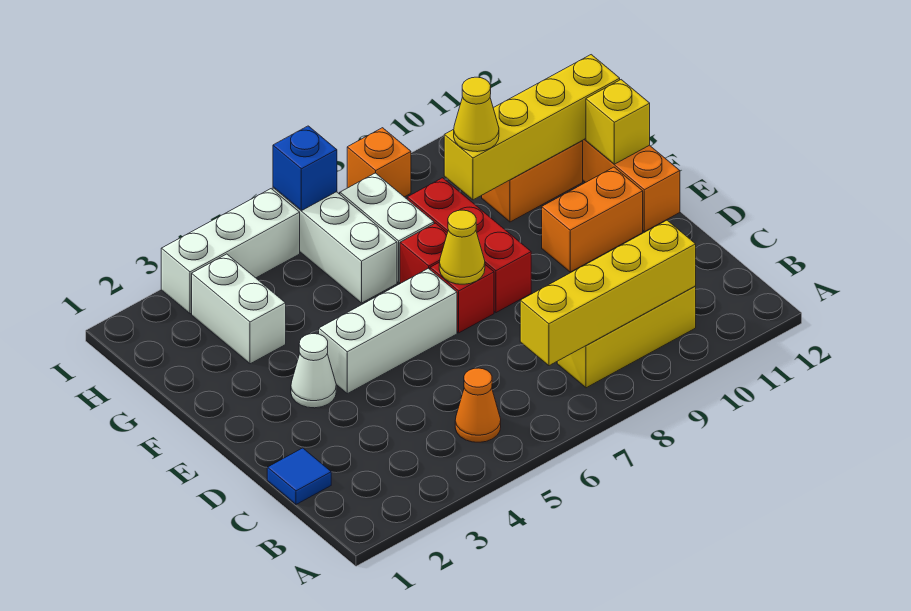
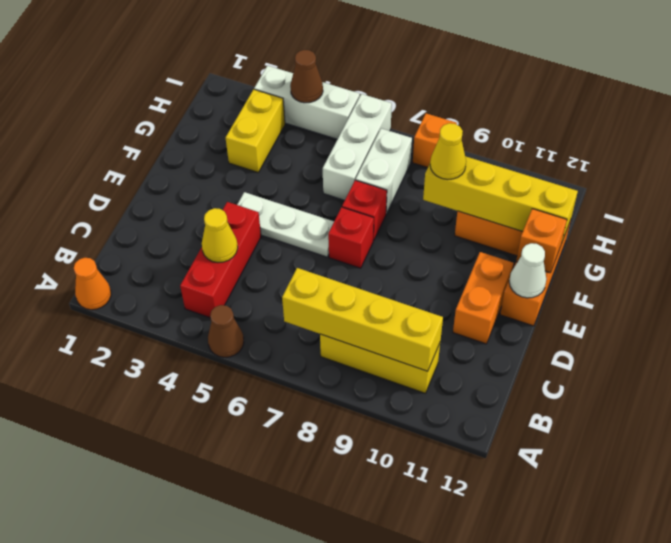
none -> brown 1x1 cone [208,305,244,357]
orange 1x1 cone [455,368,501,442] -> orange 1x1 cone moved to [74,258,111,310]
blue 1x1 tile [267,448,331,504] -> none
white 1x1 cone [291,334,336,408] -> white 1x1 cone moved to [509,243,546,298]
white 1x3 brick [319,268,457,394] -> white 1x3 plate [237,192,334,257]
yellow 1x1 cone [439,210,485,284] -> yellow 1x1 cone moved to [202,208,238,263]
red 1x3 brick [407,178,531,313] -> red 1x3 brick moved to [180,202,261,318]
orange 1x2 brick [542,167,643,272] -> orange 1x2 brick turned to [453,252,514,344]
yellow 1x1 brick [586,80,650,164] -> orange 1x1 brick [516,209,567,273]
white 1x2 brick [192,254,286,364] -> yellow 1x2 brick [226,89,285,172]
none -> brown 1x1 cone [290,50,323,103]
blue 1x1 brick [273,126,337,211] -> none

